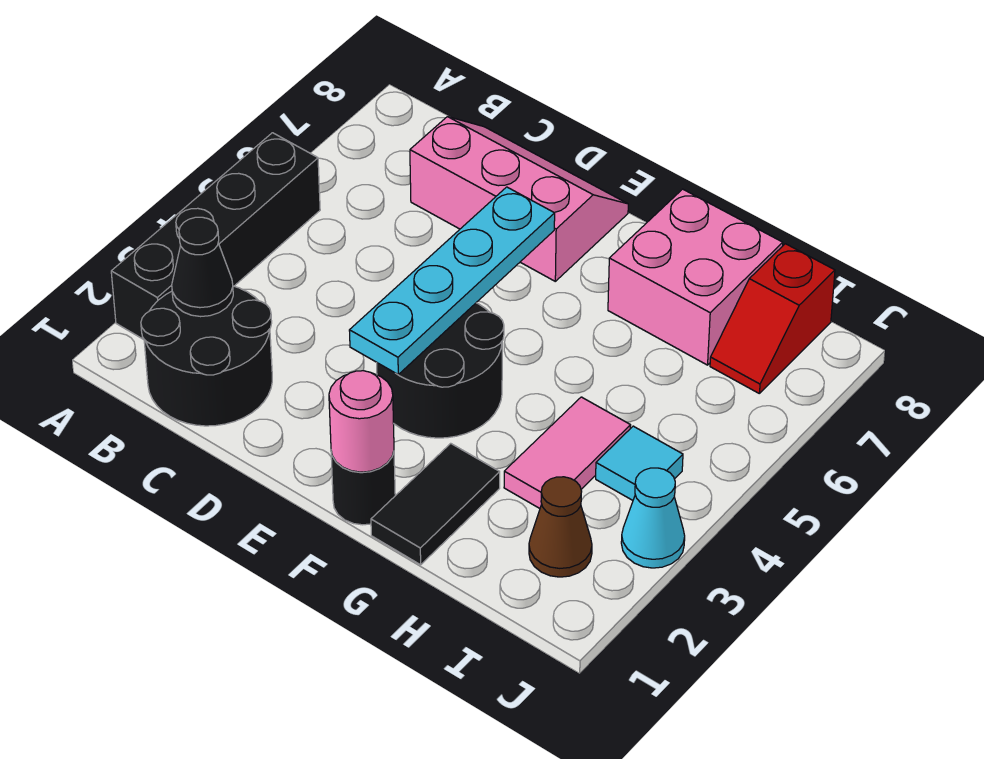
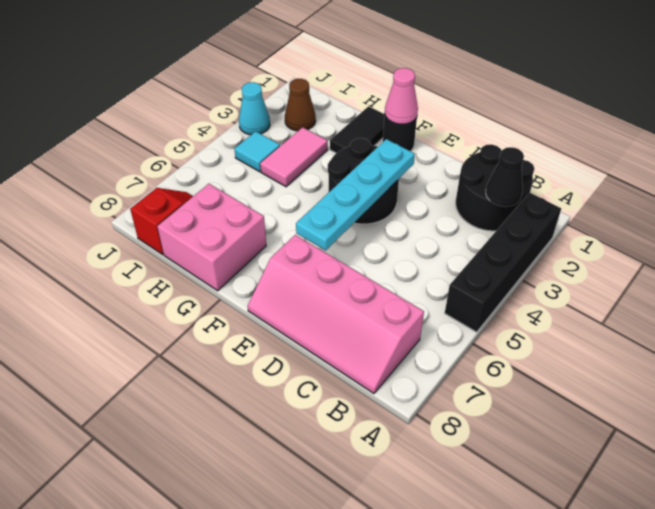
pink 2x3 slope [410,117,628,281] -> pink 2x4 slope [248,235,424,393]
pink 1x1 round brick [329,371,394,472] -> pink 1x1 cone [385,68,418,124]

